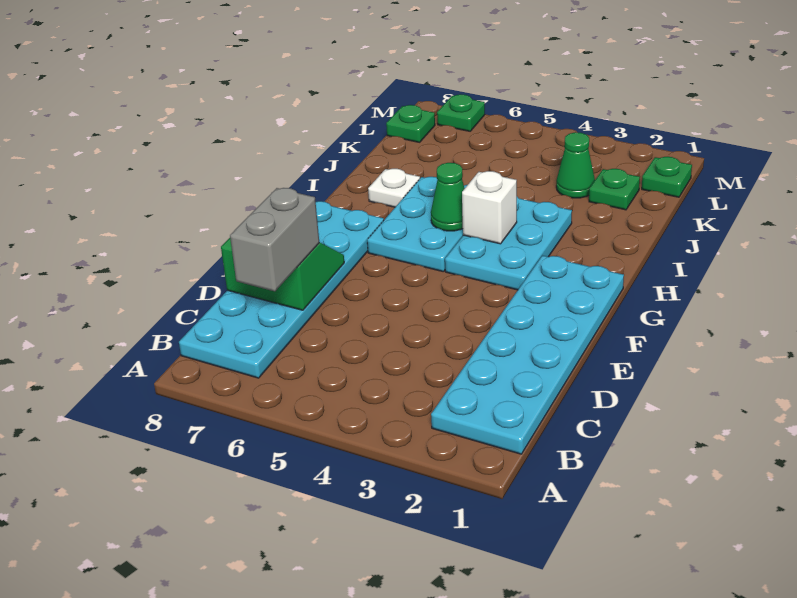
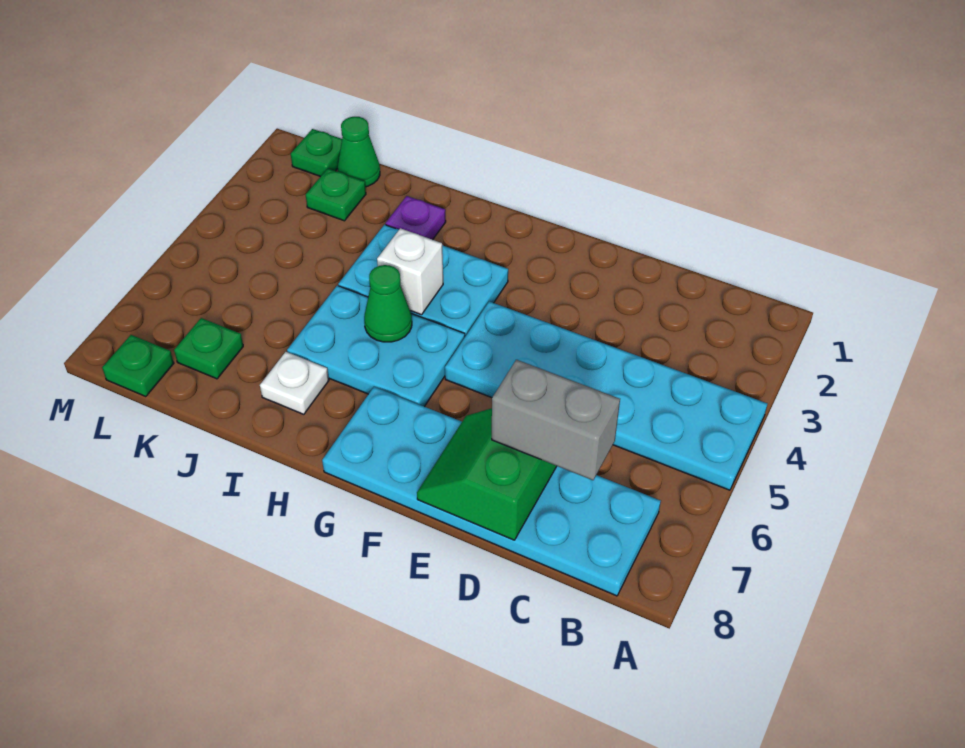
cyan 2x6 plate [431,256,624,454] -> cyan 2x6 plate moved to [445,301,767,490]
none -> purple 1x1 plate [385,196,446,240]
green 1x1 cone [556,132,595,198] -> green 1x1 cone moved to [338,117,380,187]
green 1x1 plate [437,94,485,131] -> green 1x1 plate moved to [174,318,243,379]

